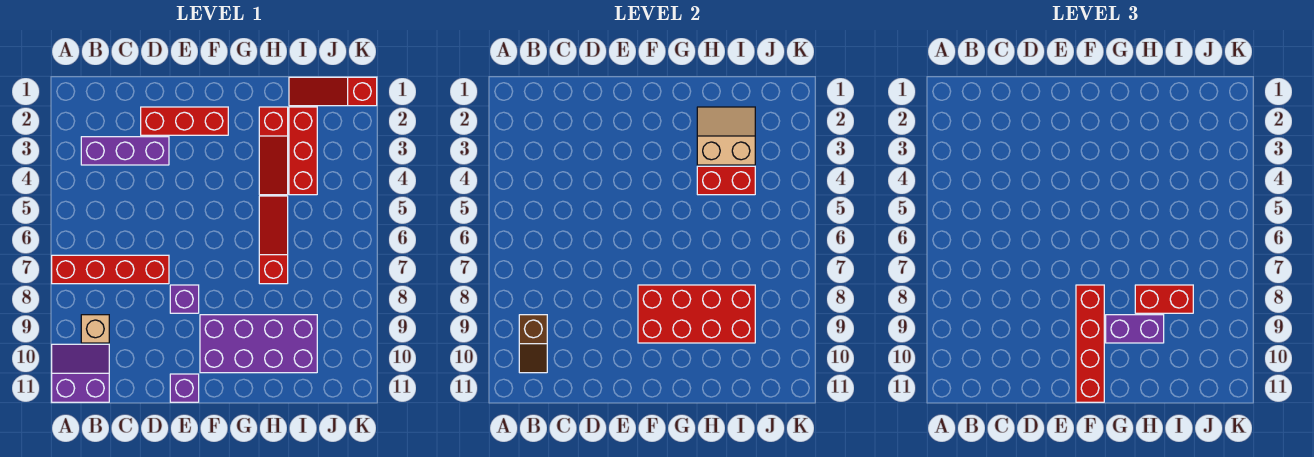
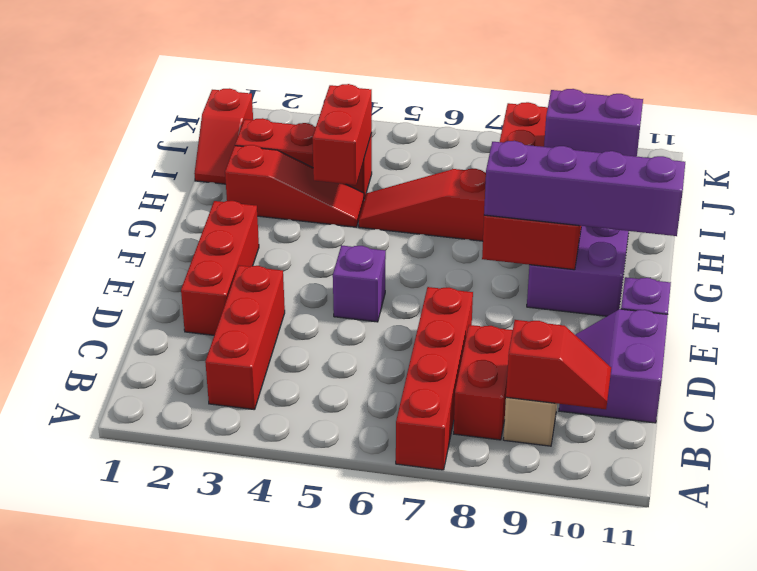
purple 2x2 slope [52,344,109,402] -> purple 2x2 slope moved to [559,309,668,423]
purple 1x3 brick [81,137,169,165] -> red 1x3 brick [205,265,285,410]
brown 1x2 slope [519,315,547,373] -> red 1x2 slope [506,320,611,409]
purple 1x1 brick [170,285,199,313] -> purple 1x1 brick moved to [333,245,386,322]
red 1x4 brick [1076,285,1104,402] -> purple 1x4 brick [484,141,685,236]
purple 1x2 brick [1106,315,1164,343] -> purple 1x2 brick turned to [544,89,643,157]
tan 2x2 slope [697,107,755,165] -> none
red 1x2 brick [1135,285,1193,313] -> red 1x2 brick moved to [454,325,513,440]
red 1x3 slope [289,77,377,106] -> red 1x2 slope [194,88,253,184]

